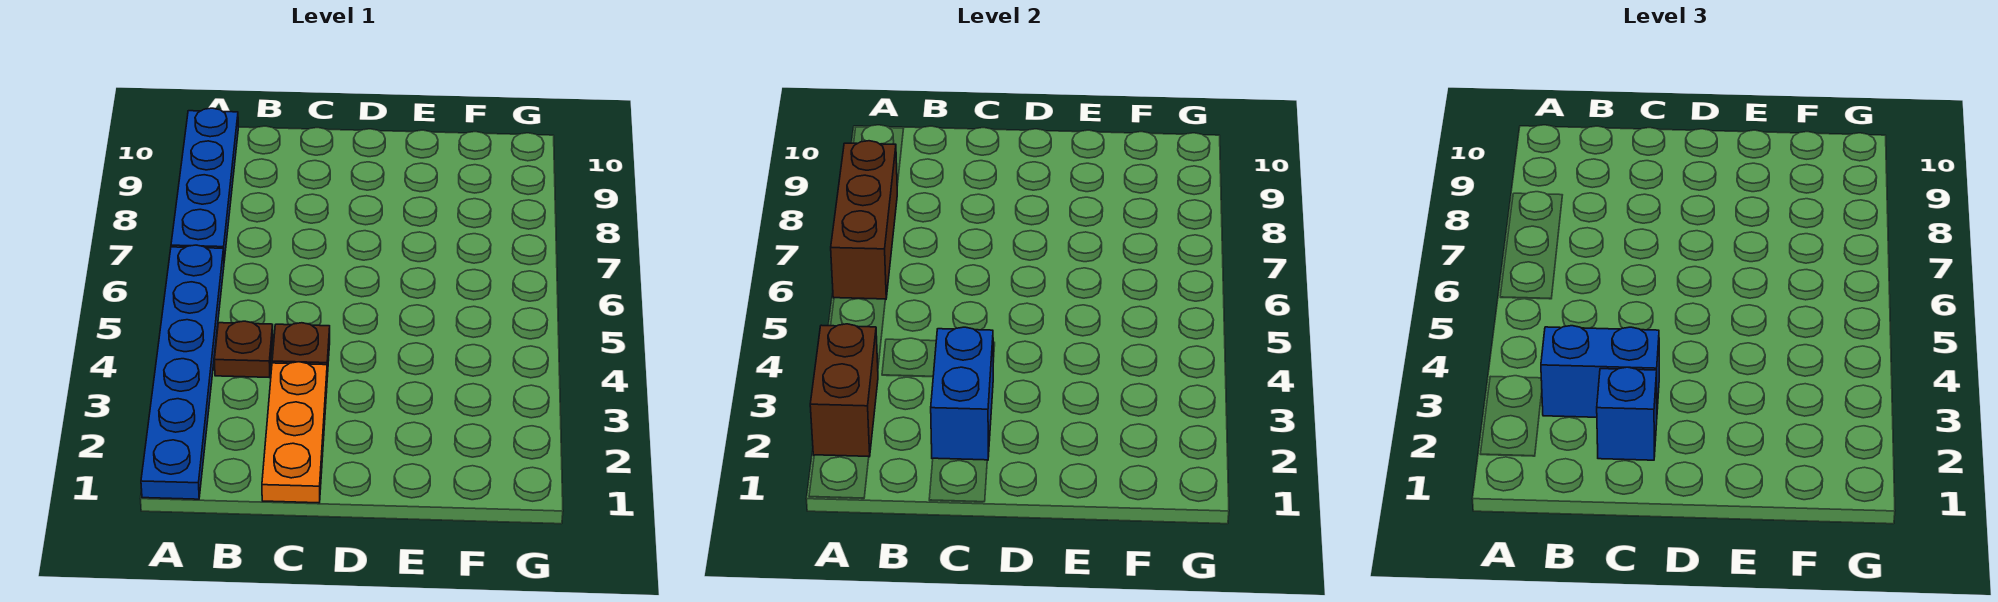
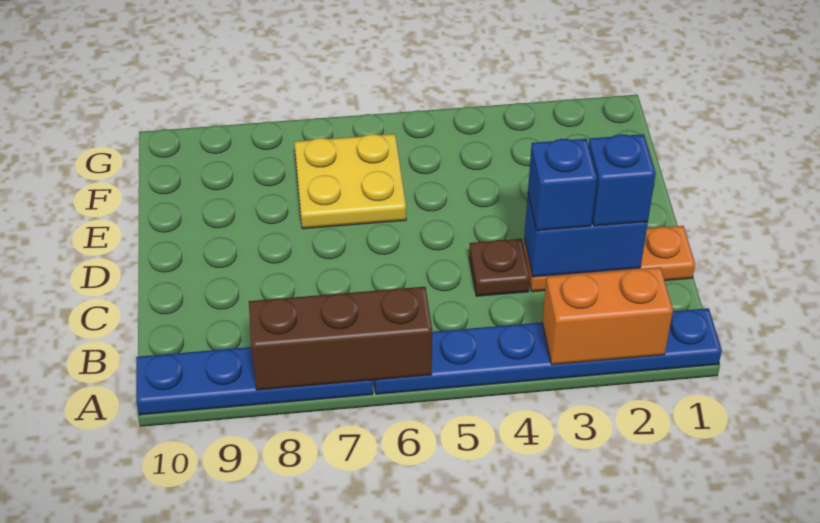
brown 1x2 brick [810,324,878,457] -> orange 1x2 brick [542,267,673,365]
blue 1x2 brick [1541,326,1659,417] -> blue 1x1 brick [528,139,597,231]
brown 1x1 plate [214,321,273,377] -> none
none -> yellow 2x2 plate [295,134,406,229]

